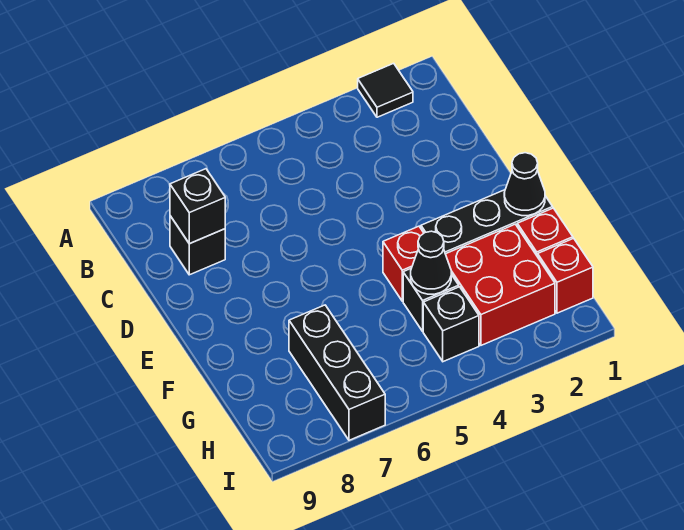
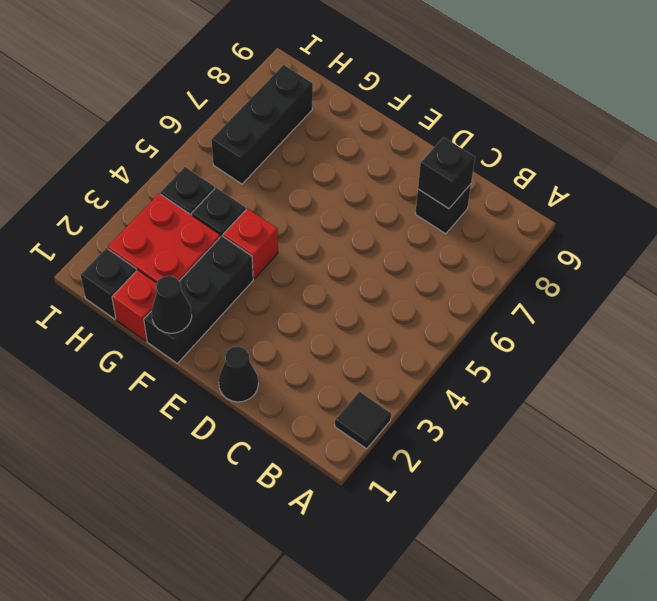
black 1x1 cone [411,231,451,294] -> black 1x1 cone moved to [219,346,258,402]
black 1x3 brick [289,305,385,440] -> black 1x3 brick turned to [211,65,313,184]
red 1x1 brick [538,238,593,313] -> black 1x1 brick [81,248,136,319]

